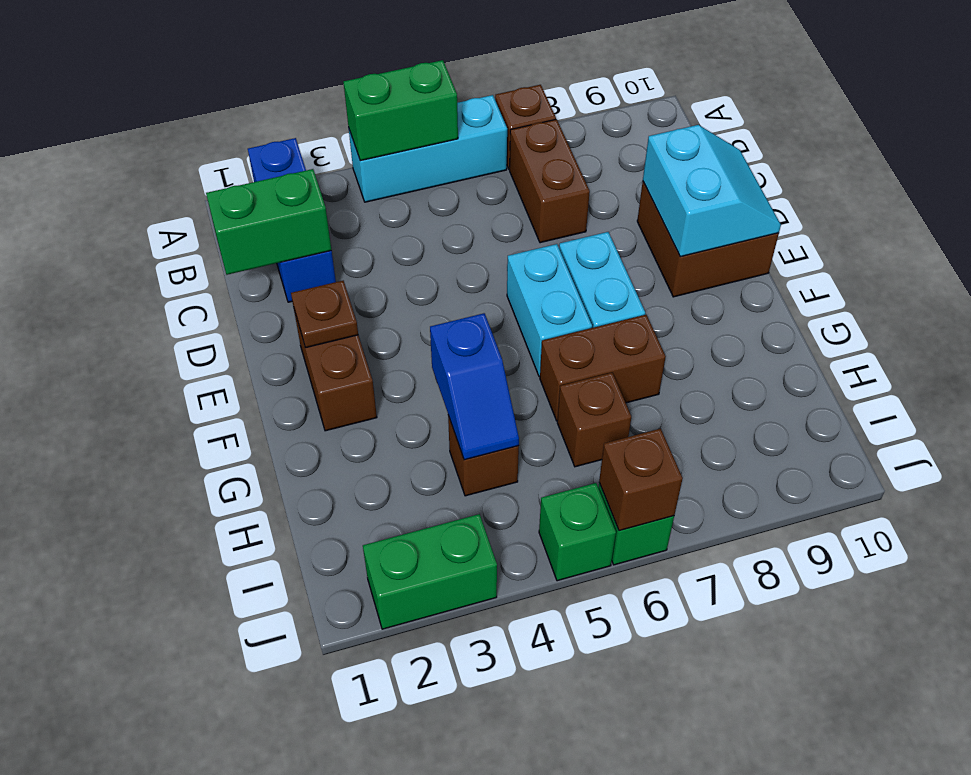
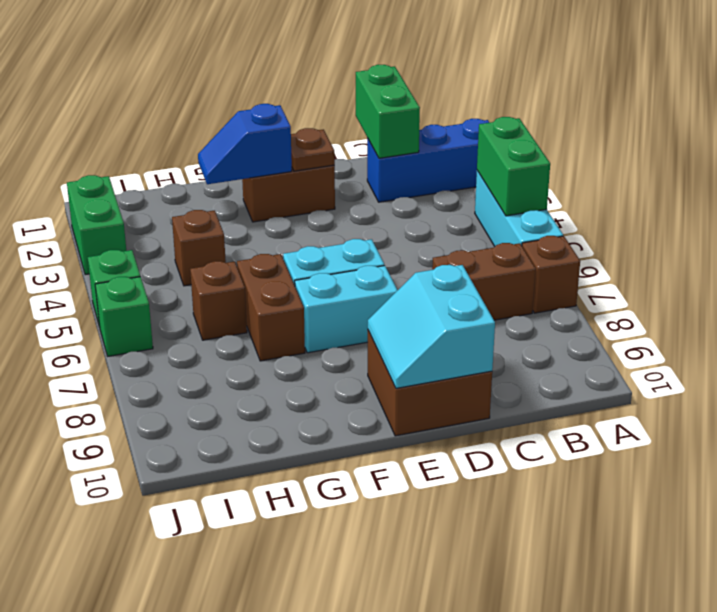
cyan 2x2 slope [643,125,781,257] -> cyan 2x2 slope turned to [368,265,495,388]
blue 1x2 slope [430,313,519,460] -> blue 1x2 slope moved to [198,104,292,184]
brown 1x1 brick [599,429,683,531] -> none

